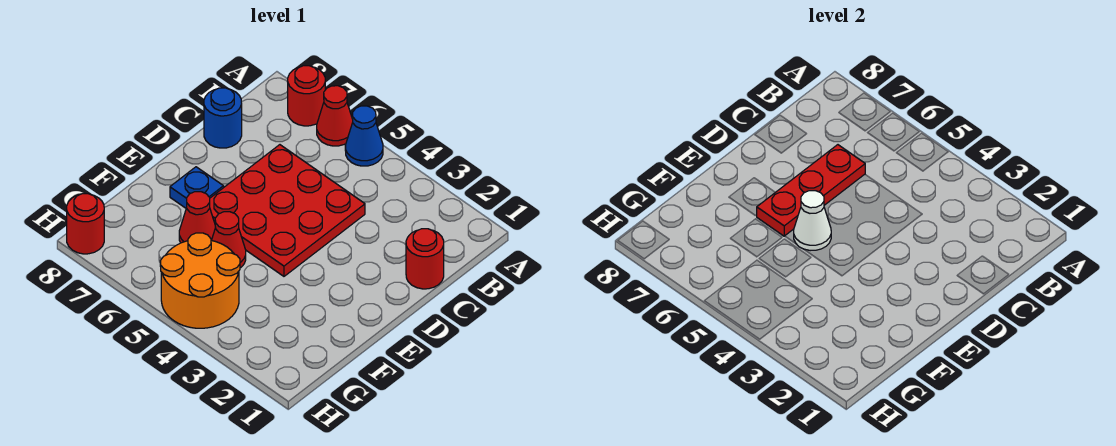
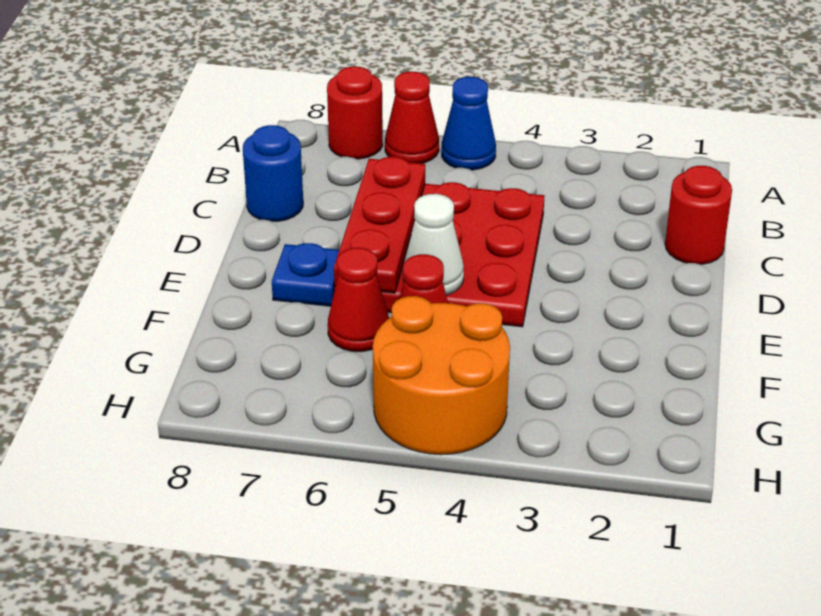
red 1x1 round brick [67,194,104,254] -> none

